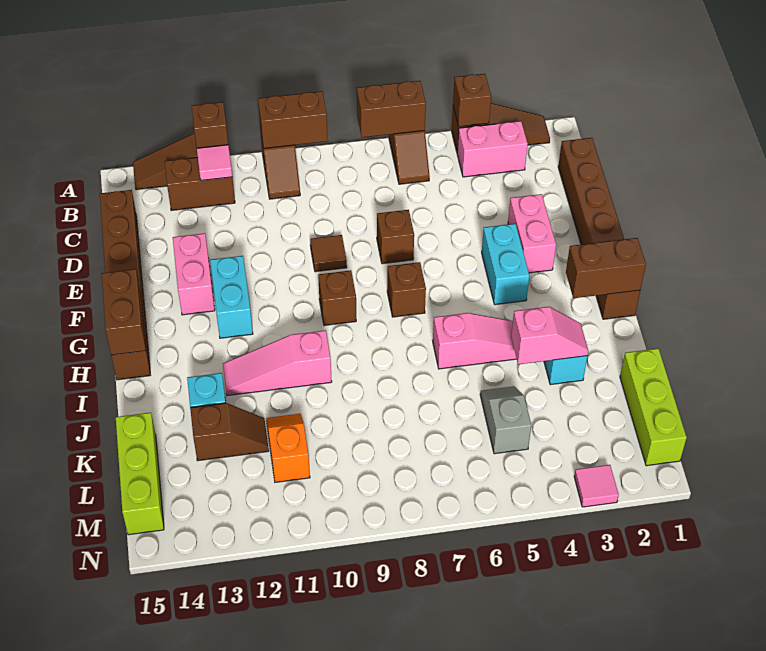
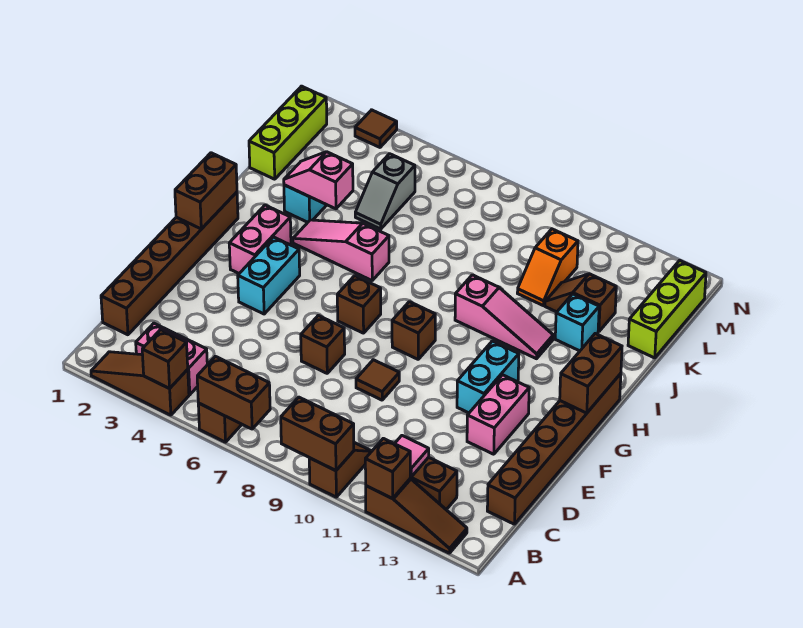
pink 1x2 brick [508,194,556,273] -> pink 1x2 brick moved to [229,205,291,273]
brown 1x2 brick [566,238,646,298] -> brown 1x2 brick turned to [175,153,237,229]
pink 1x1 tile [574,465,619,507] -> brown 1x1 tile [355,110,397,147]

